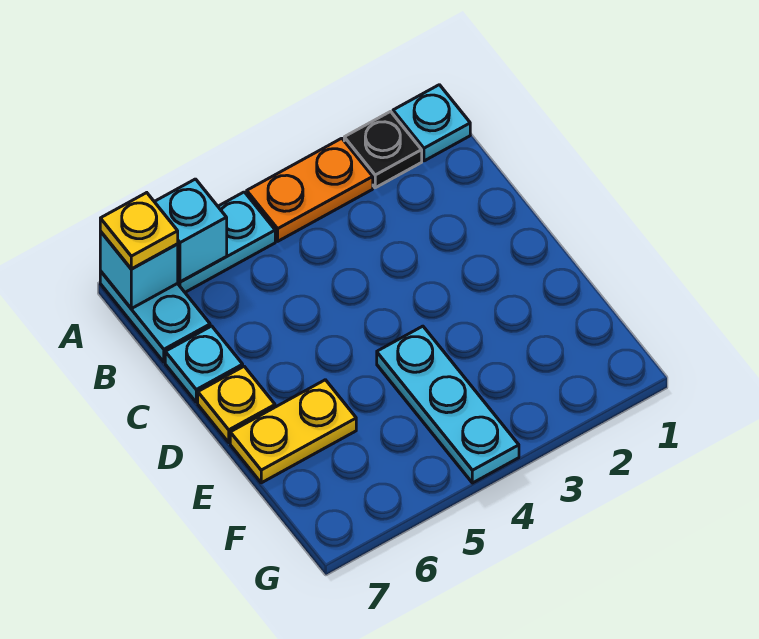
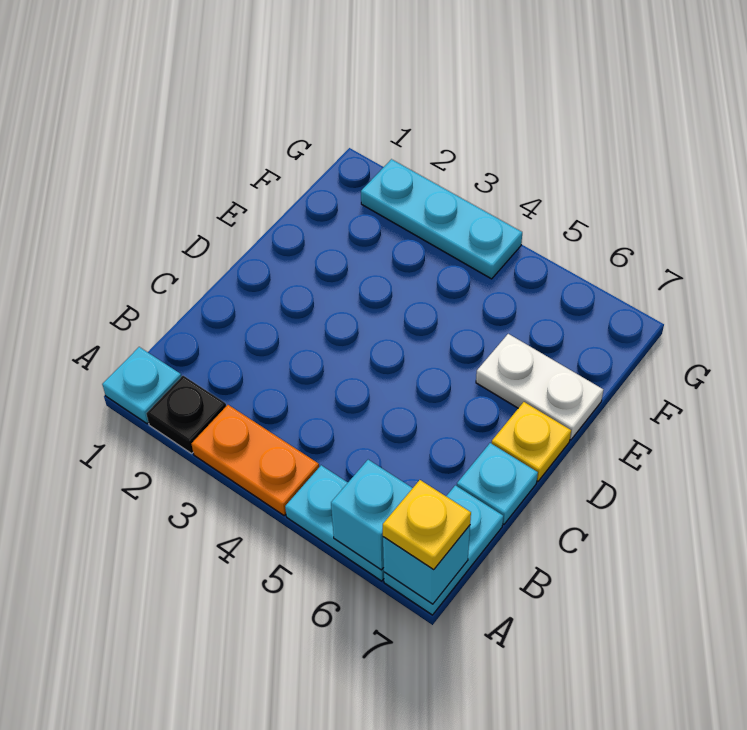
cyan 1x3 plate [377,326,519,483] -> cyan 1x3 plate turned to [361,159,522,279]
yellow 1x2 plate [230,380,356,483] -> white 1x2 plate [476,334,603,440]

